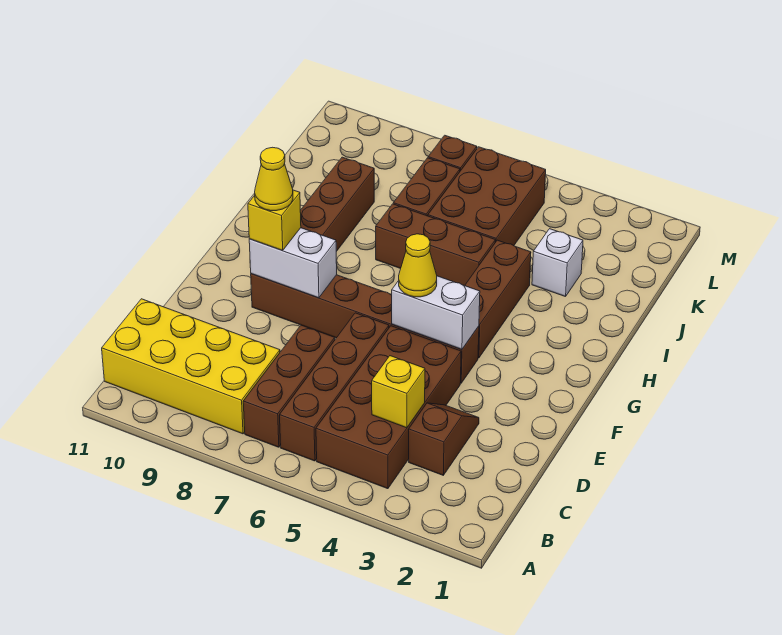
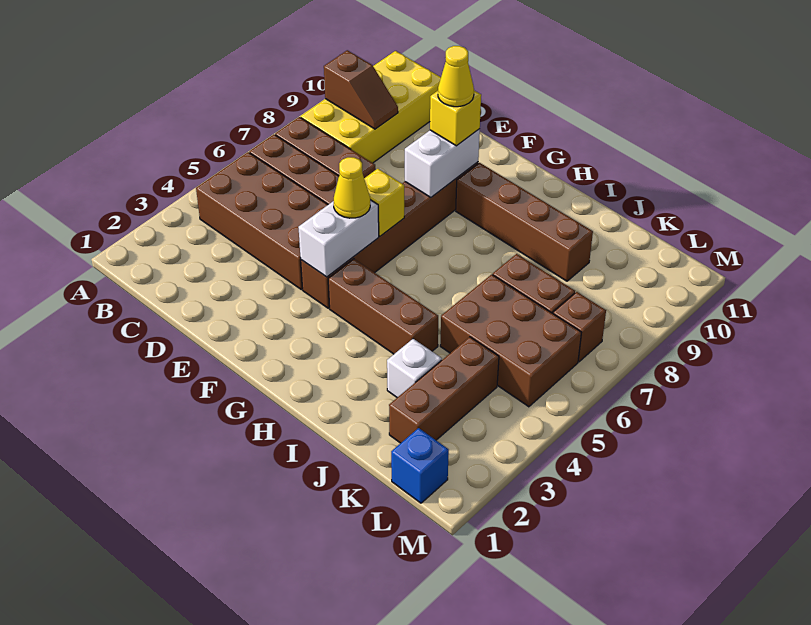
brown 1x2 slope [409,403,479,475] -> brown 1x2 slope moved to [324,50,398,129]
yellow 1x1 brick [372,356,425,428] -> yellow 1x1 brick moved to [364,169,404,236]
brown 1x3 brick [376,204,495,286] -> brown 1x3 brick moved to [389,337,499,443]
none -> blue 1x1 brick [391,428,449,503]

